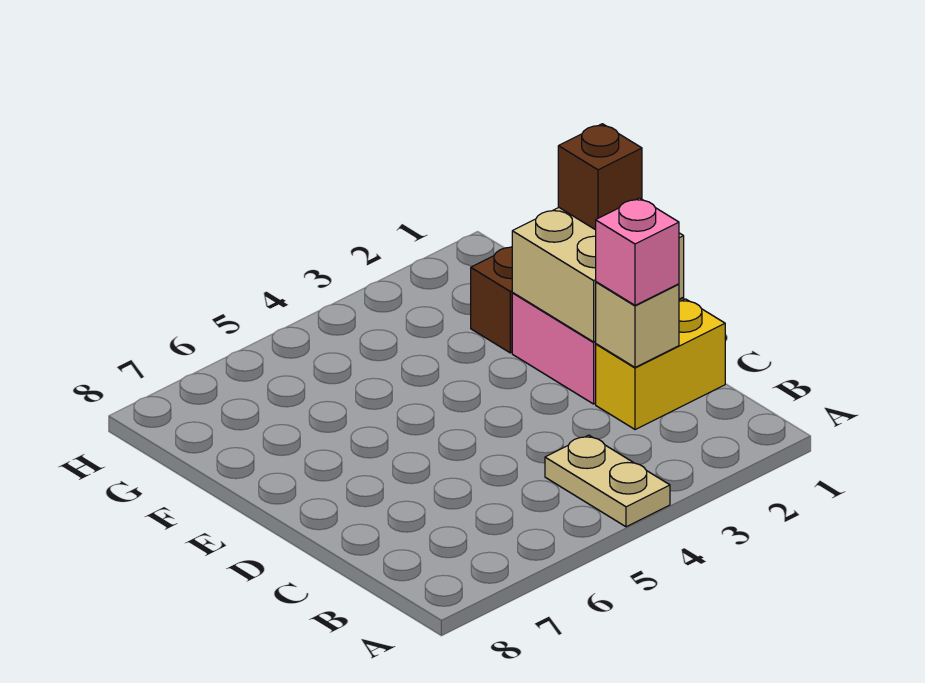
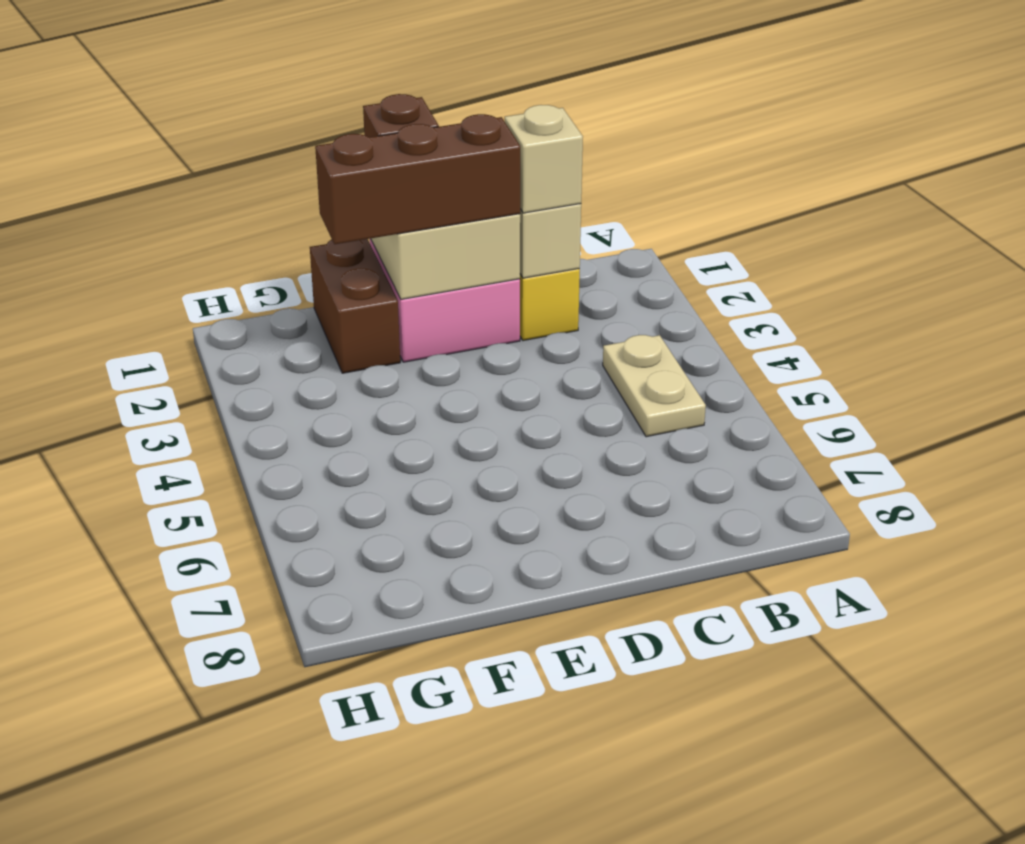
tan 1x2 plate [545,435,670,527] -> tan 1x2 plate turned to [603,335,706,437]
pink 1x1 brick [596,198,679,305] -> tan 1x1 brick [505,105,583,213]
none -> brown 1x3 brick [315,114,520,244]

